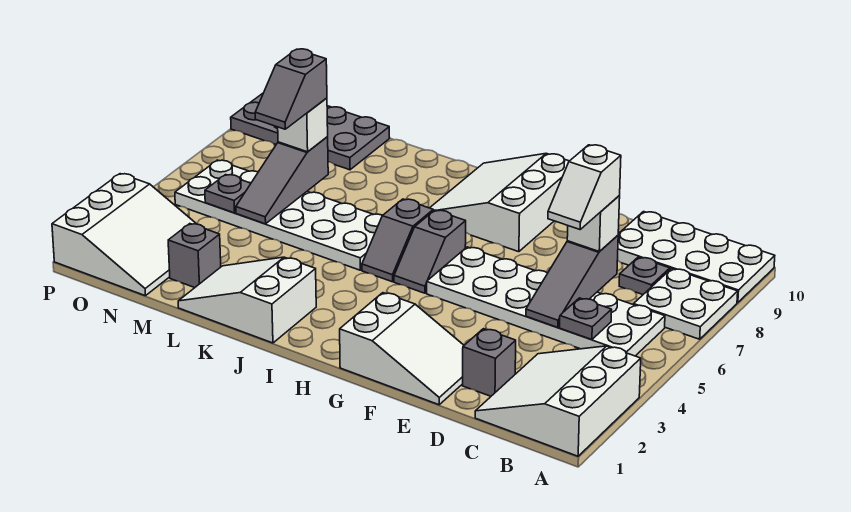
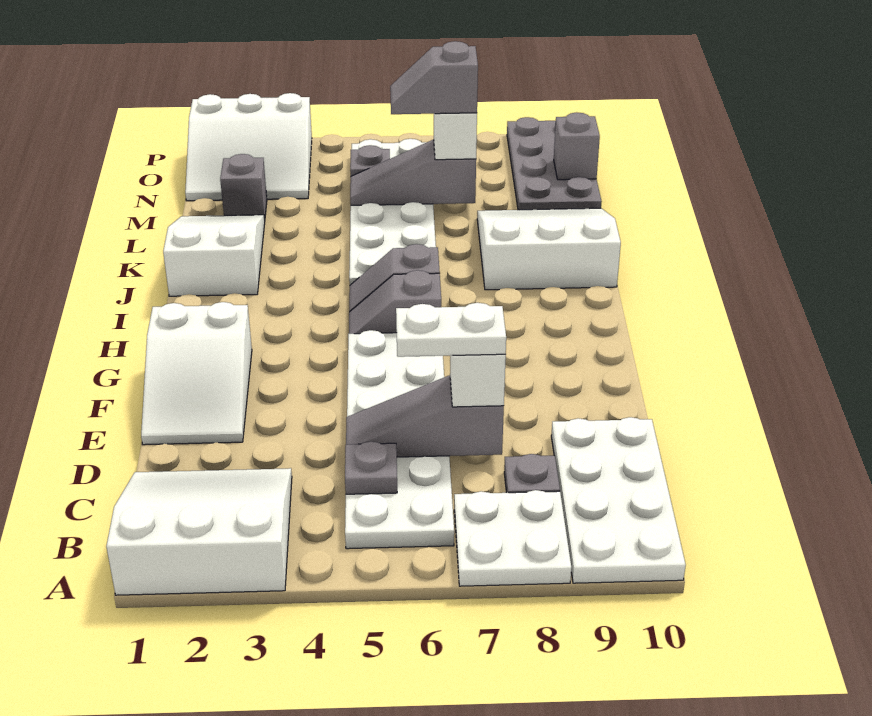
grey 1x1 brick [463,329,516,396] -> grey 1x1 brick moved to [554,112,600,180]
white 1x2 slope [548,145,621,229] -> white 1x2 plate [396,303,506,357]
white 3x3 slope [430,153,569,252] -> white 3x3 slope moved to [477,208,621,290]

